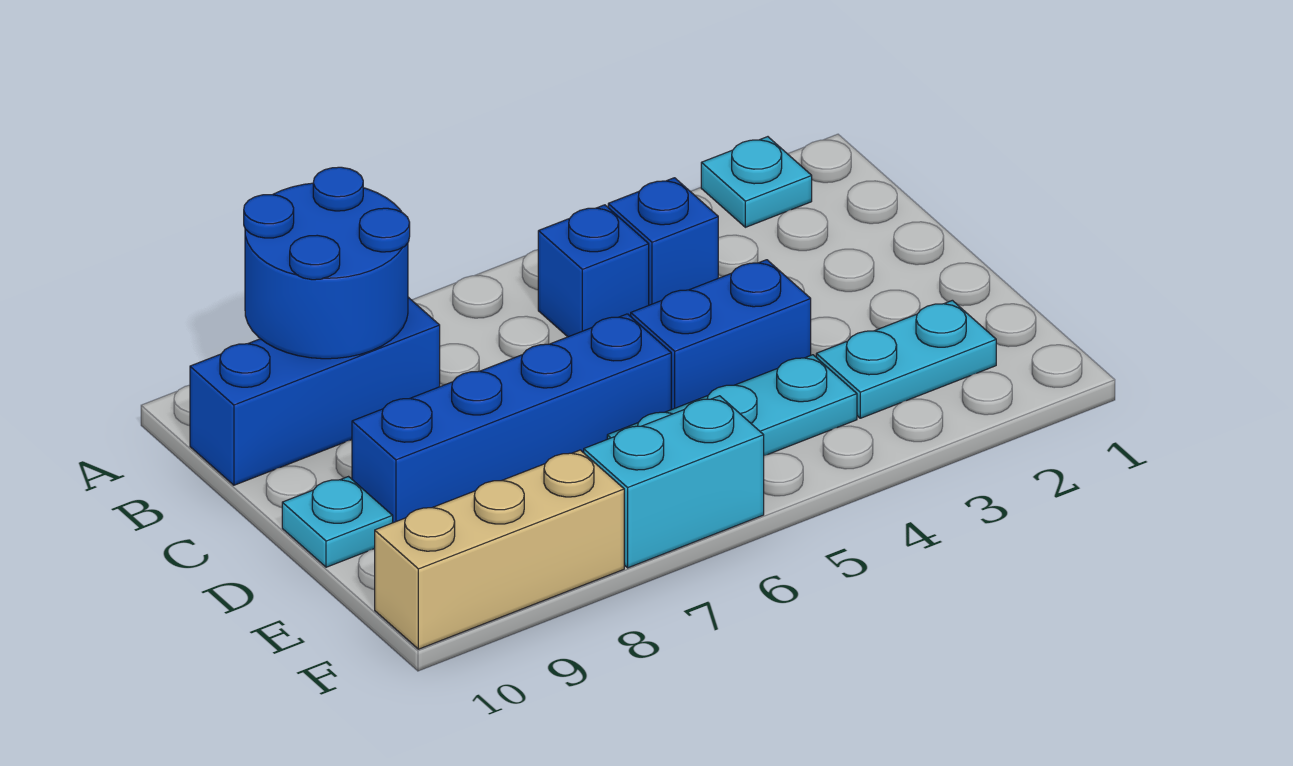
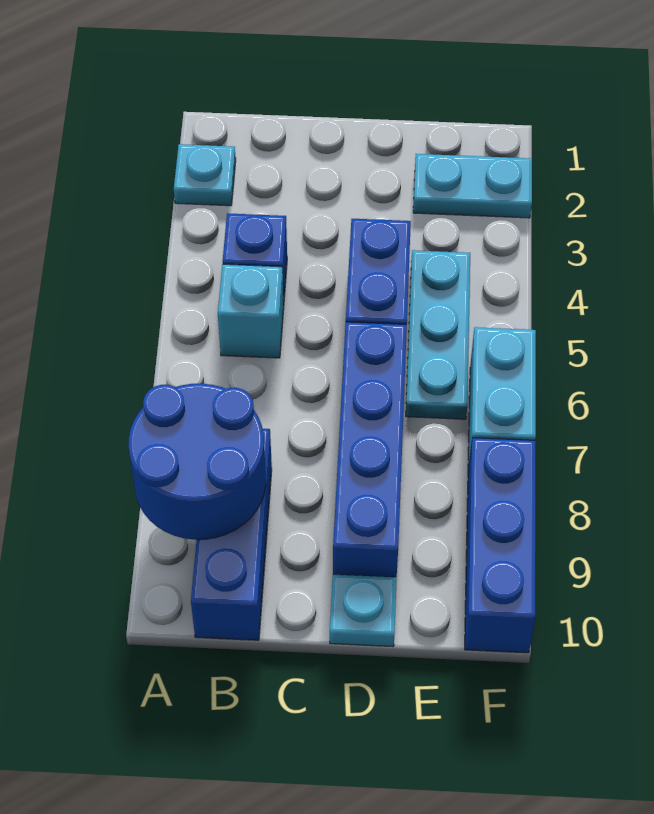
blue 1x1 brick [538,205,649,337] -> cyan 1x1 brick [218,264,284,358]
cyan 1x2 plate [816,300,996,418] -> cyan 1x2 plate turned to [413,154,532,218]
tan 1x3 brick [375,450,624,649] -> blue 1x3 brick [465,438,536,653]

